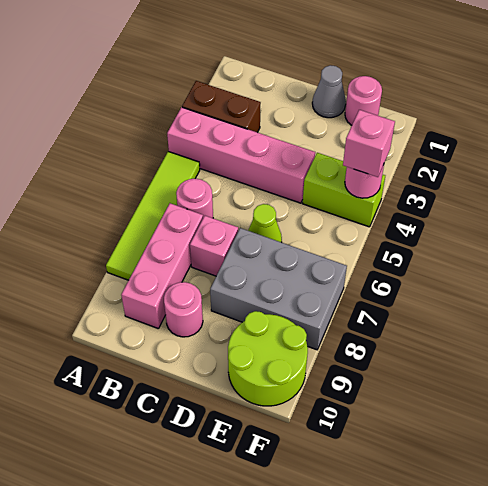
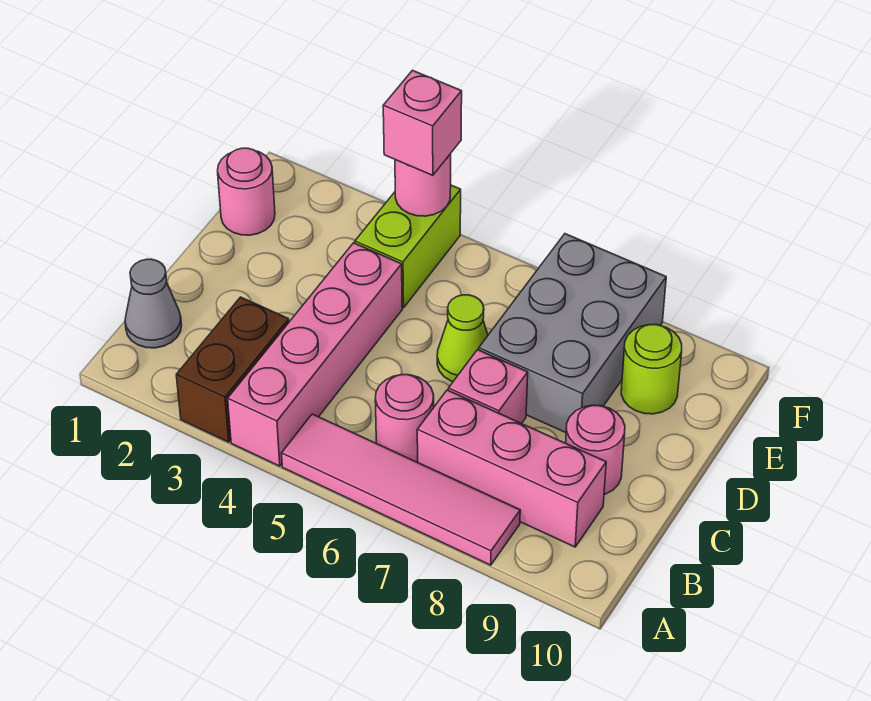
lime 1x4 tile [106,151,200,280] -> pink 1x4 tile [282,414,520,565]
grey 1x1 cone [312,65,346,118] -> grey 1x1 cone moved to [125,259,182,348]
lime 2x2 round brick [228,311,308,406] -> lime 1x1 round brick [621,325,682,414]

